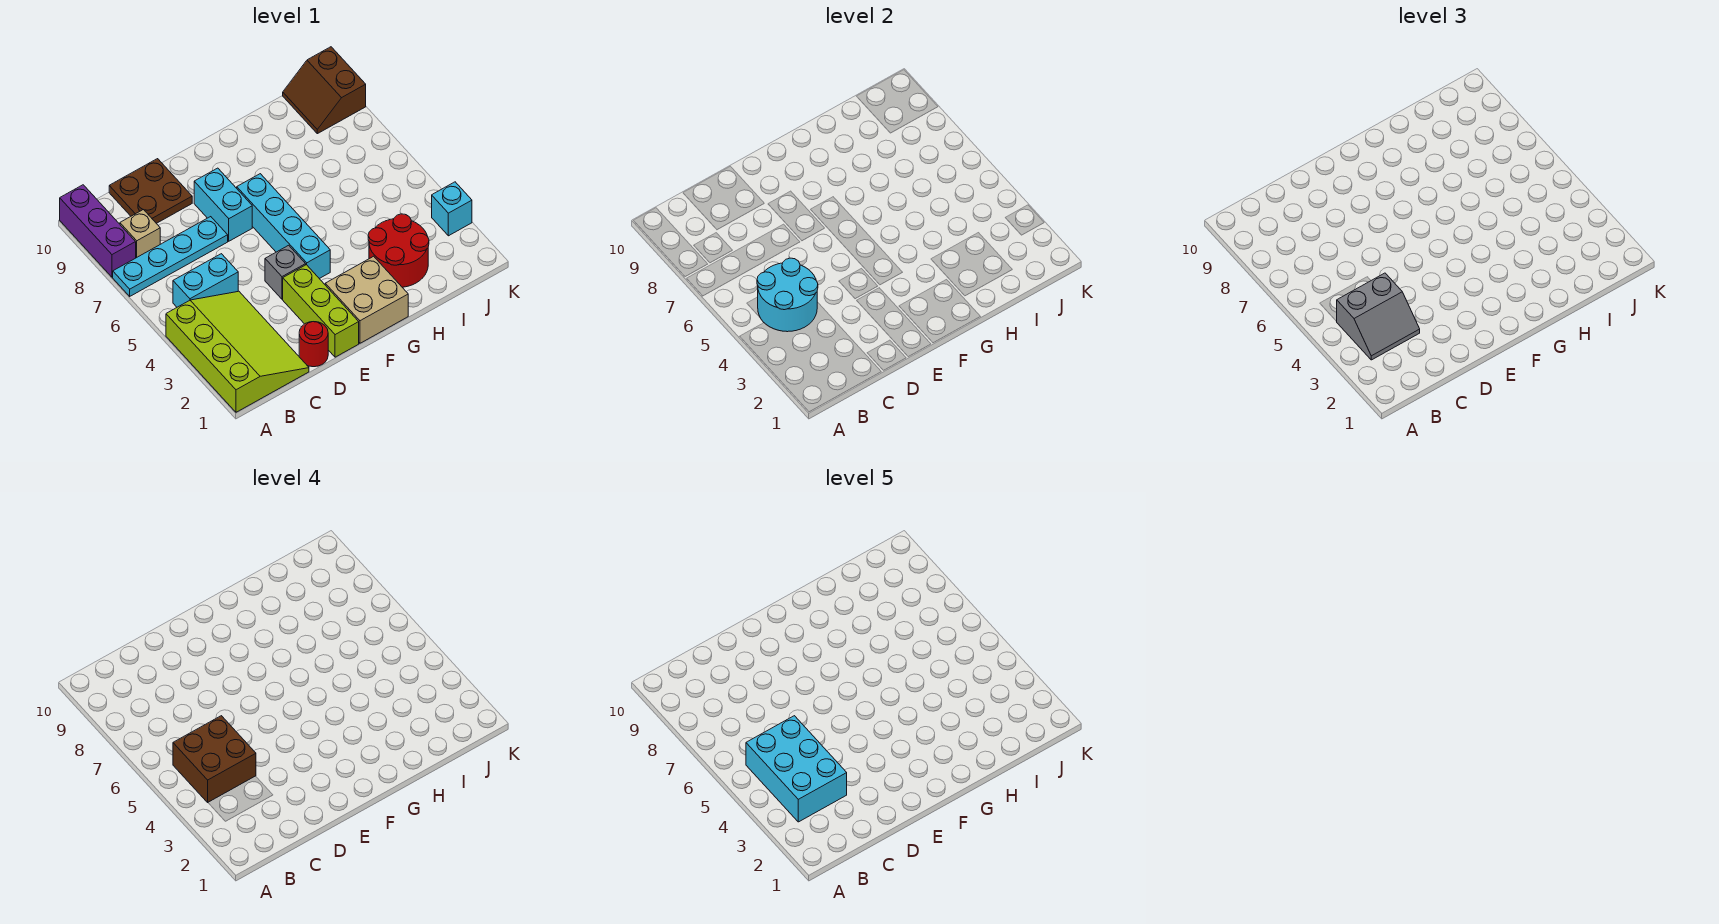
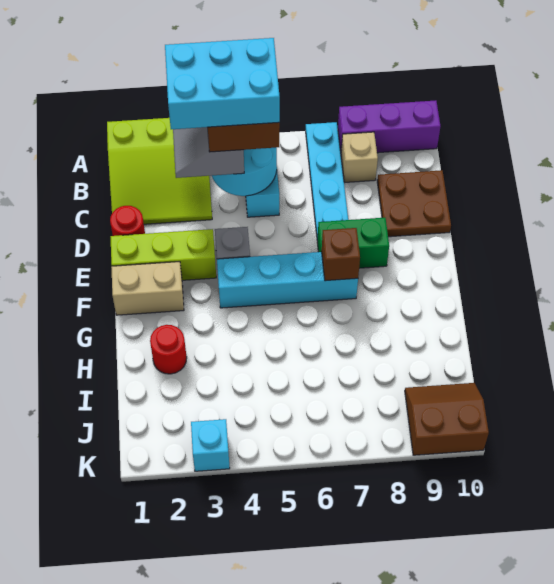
lime 3x4 slope [166,291,309,412] -> lime 3x3 slope [107,118,212,224]
cyan 1x2 brick [194,168,252,241] -> green 1x2 brick [317,218,389,268]
tan 2x2 brick [325,256,408,343] -> tan 1x2 brick [111,262,184,315]
none -> brown 1x1 brick [321,228,360,281]
red 2x2 round brick [368,214,429,287] -> red 1x1 round brick [150,325,187,374]

